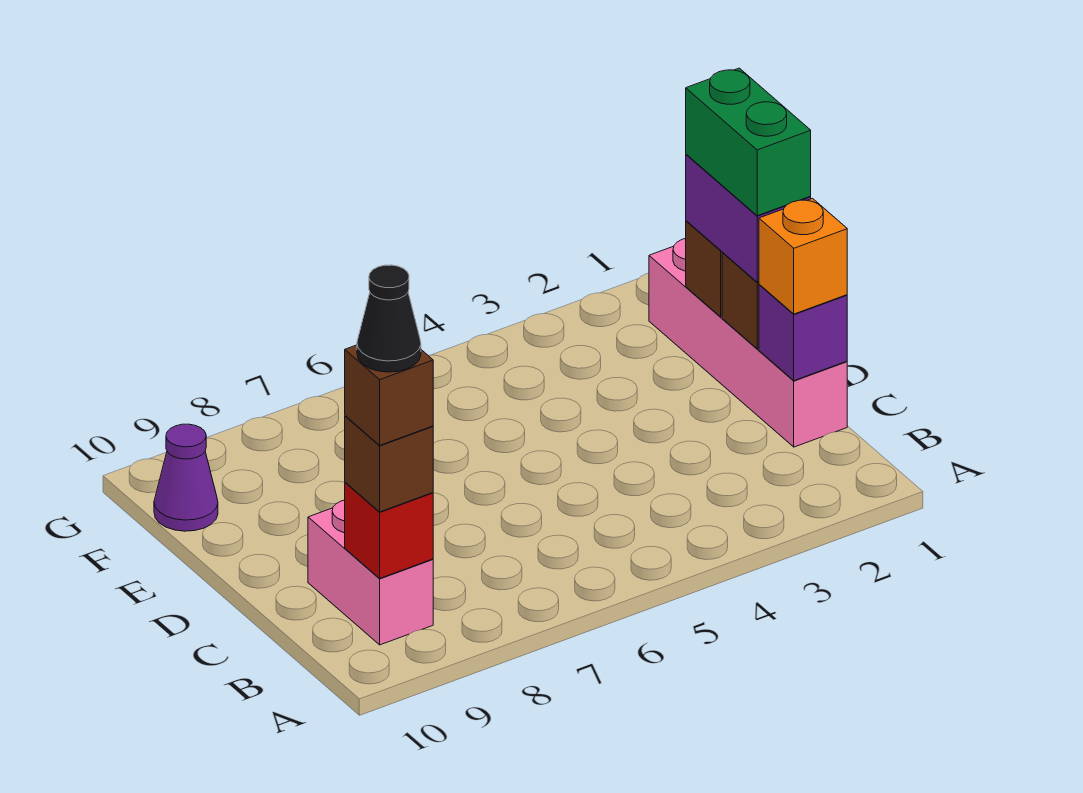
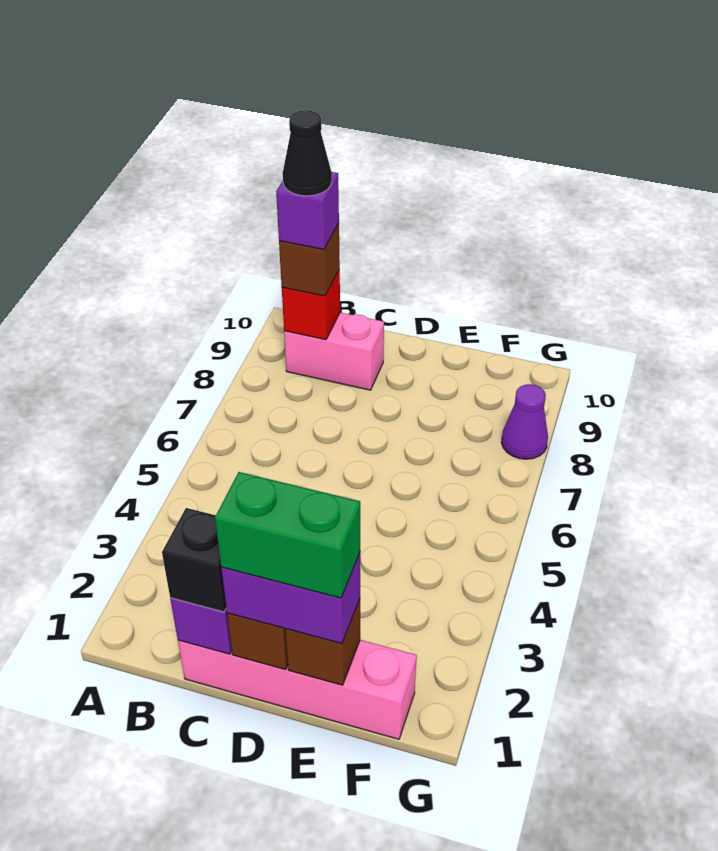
brown 1x1 brick [345,345,433,445] -> purple 1x1 brick [276,172,339,250]
orange 1x1 brick [759,198,847,314] -> black 1x1 brick [162,508,226,612]
purple 1x1 cone [154,424,218,531] -> purple 1x1 cone moved to [502,384,548,459]

